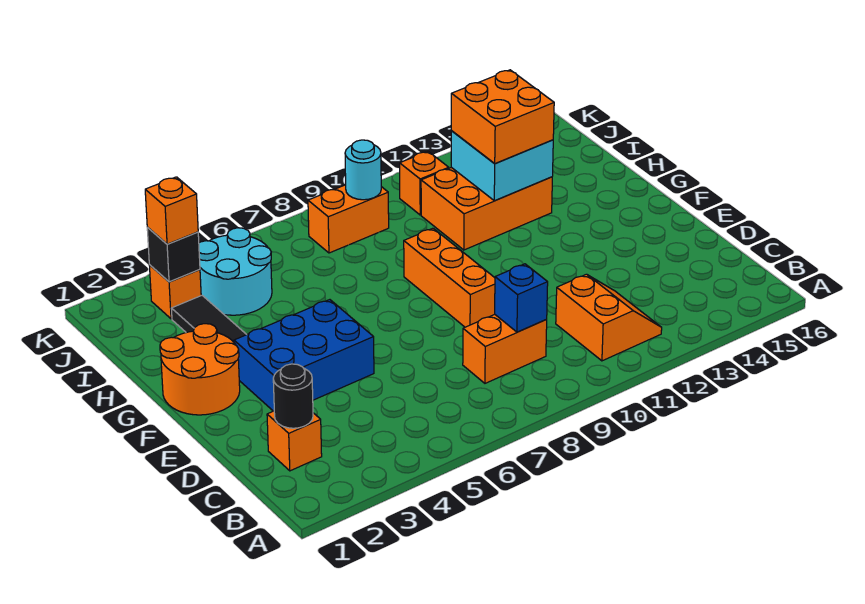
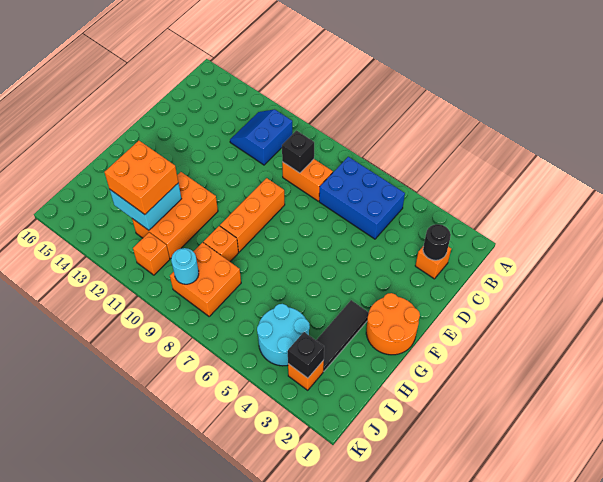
orange 2x2 slope [556,274,662,361] -> blue 2x2 slope [230,110,292,165]
blue 1x1 brick [495,264,548,332] -> black 1x1 brick [282,131,314,173]
blue 2x3 brick [234,300,374,411] -> blue 2x3 brick moved to [319,157,405,239]
orange 2x3 brick [421,167,552,250] -> orange 2x3 brick turned to [132,172,218,258]
orange 1x1 brick [145,177,198,244] -> orange 1x1 brick moved to [204,226,238,262]
orange 1x2 brick [308,185,389,253] -> orange 2x2 brick [170,242,241,316]

